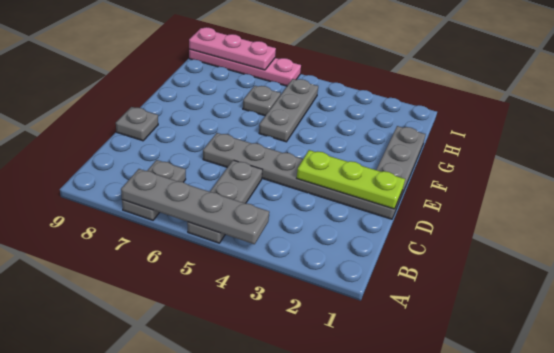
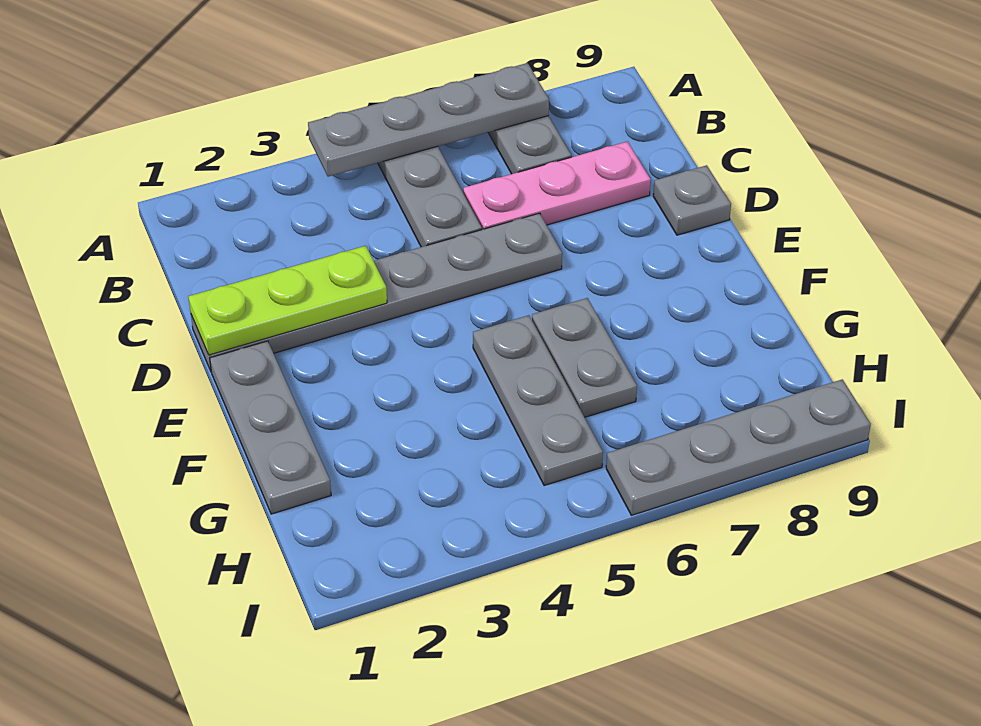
grey 1x1 plate [243,86,281,116] -> grey 1x2 plate [532,298,637,417]
pink 1x4 plate [189,49,301,86] -> grey 1x4 plate [606,379,871,515]
pink 1x3 plate [189,27,276,70] -> pink 1x3 plate moved to [463,142,651,230]

